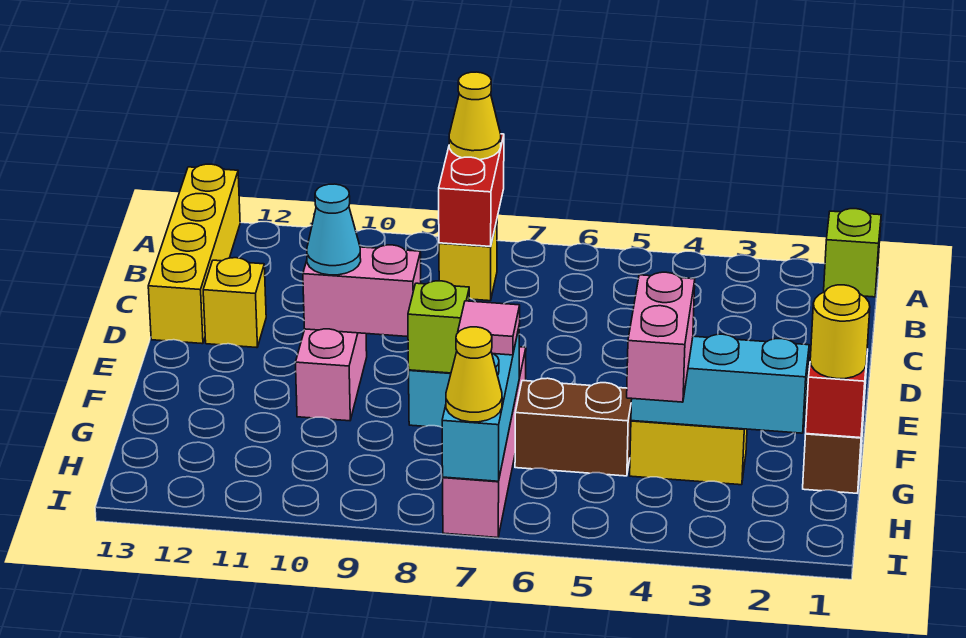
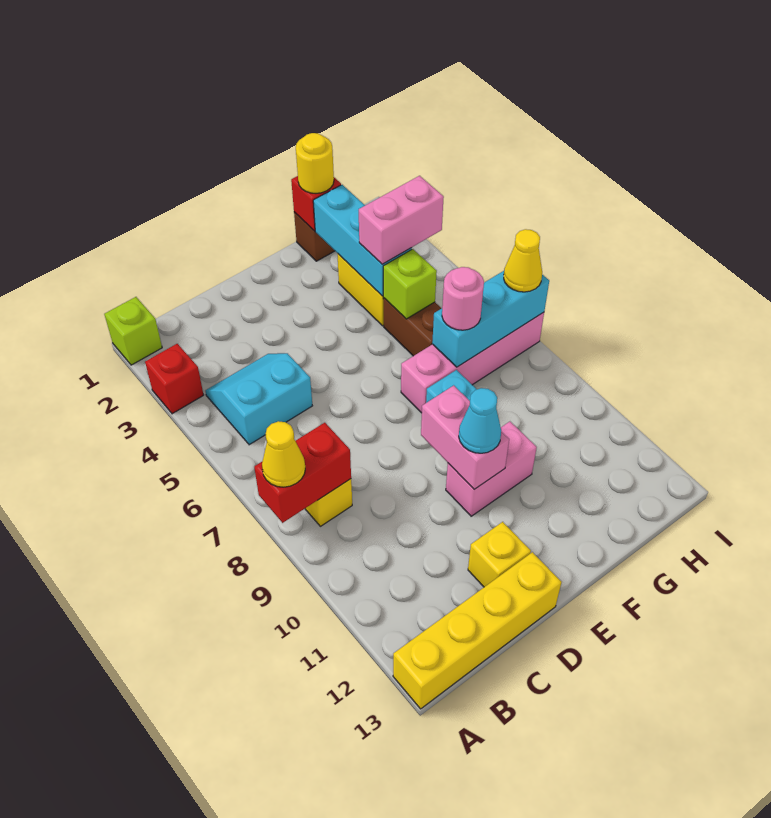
none -> red 1x1 brick [145,344,203,414]
none -> cyan 2x2 slope [205,353,312,445]
lime 1x1 brick [408,281,469,373] -> lime 1x1 brick moved to [383,249,437,319]
pink 1x1 tile [458,301,520,355] -> pink 1x1 round brick [442,267,484,330]

